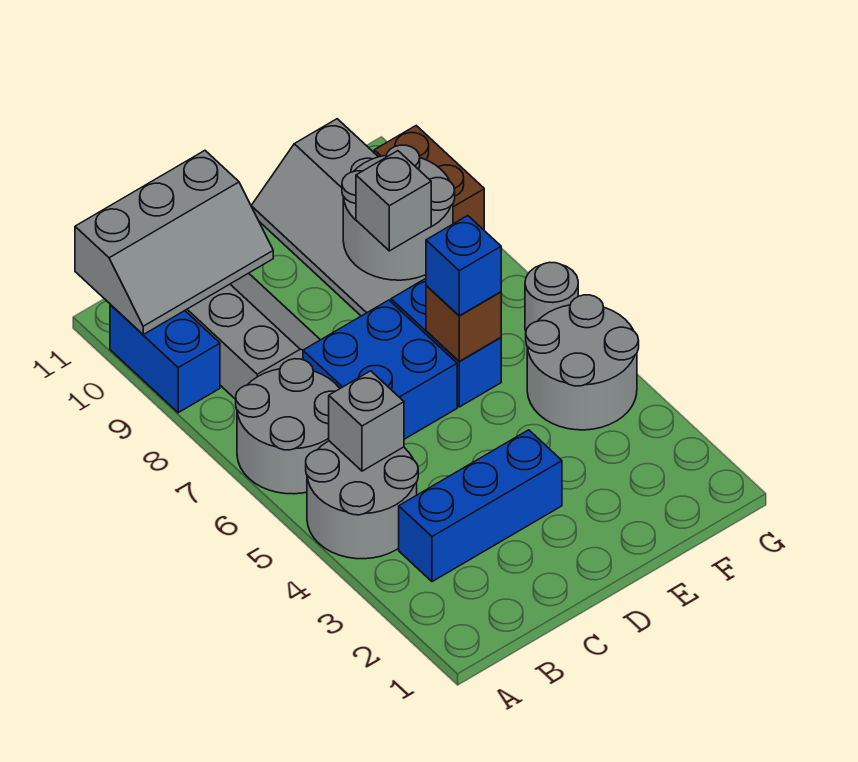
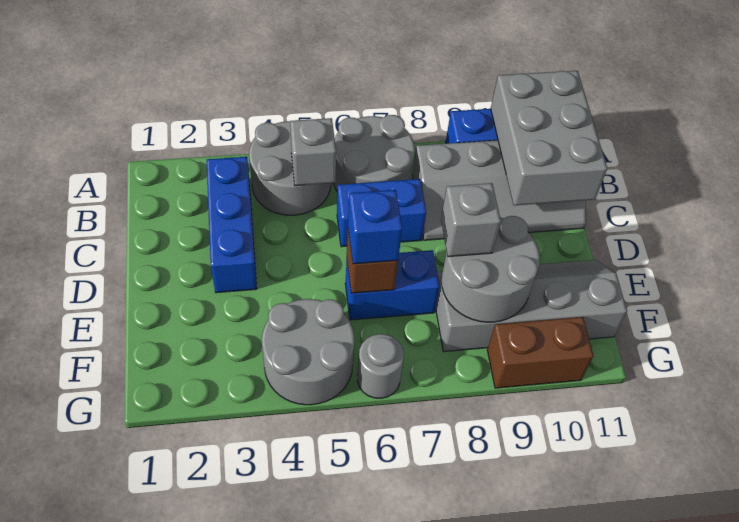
grey 2x3 slope [75,151,273,334] -> grey 2x3 brick [491,71,607,205]
blue 2x2 brick [303,300,457,439] -> blue 1x2 brick [337,179,426,247]

